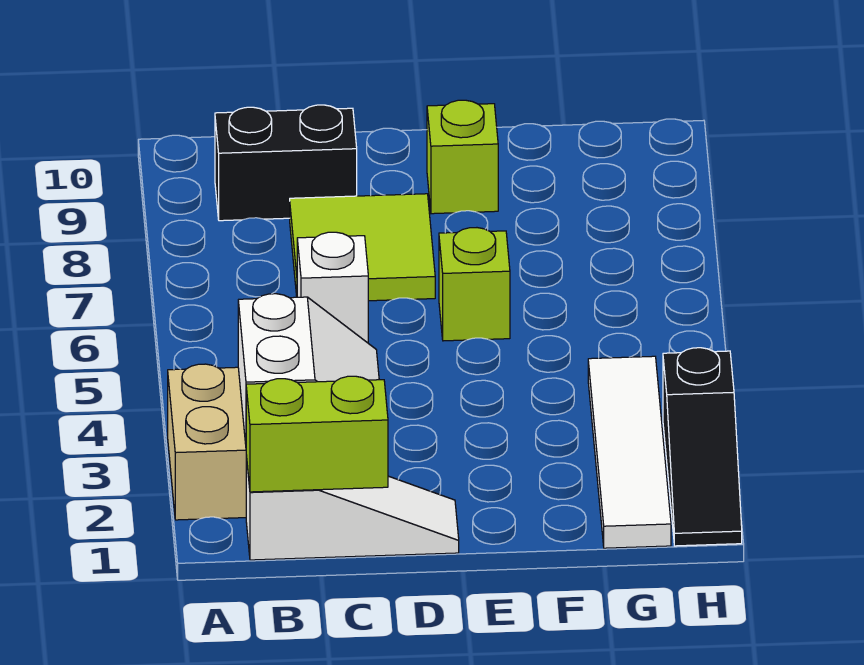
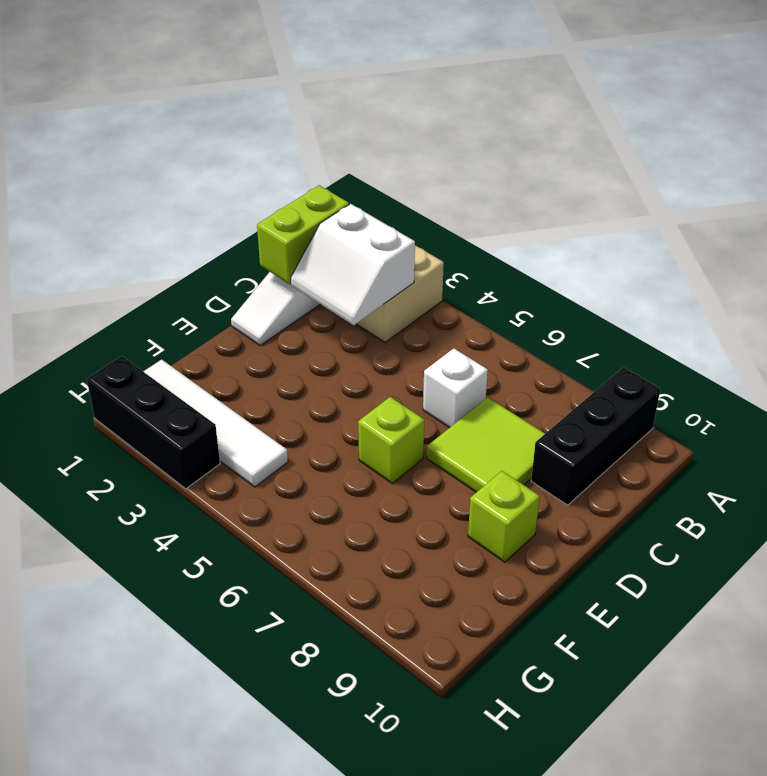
black 1x2 brick [215,105,357,221] -> black 1x3 brick [531,367,660,505]
black 1x3 slope [663,348,742,546] -> black 1x3 brick [87,356,220,489]

